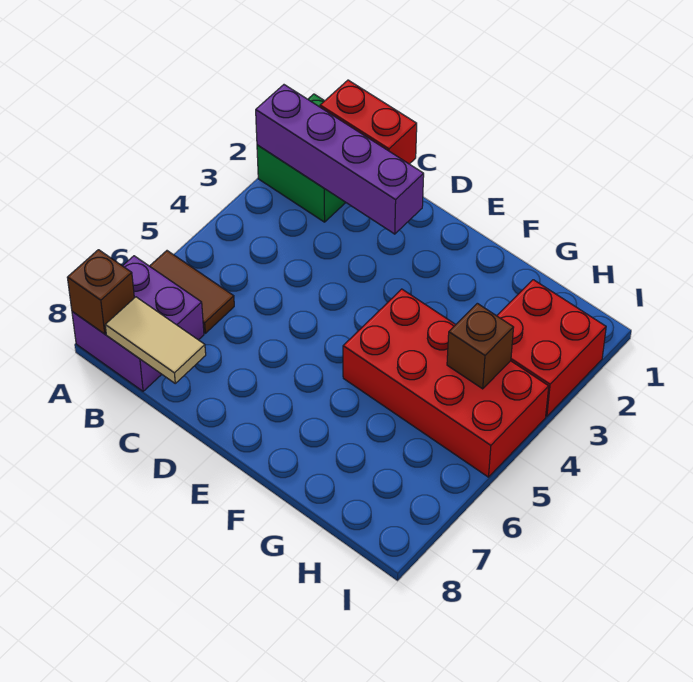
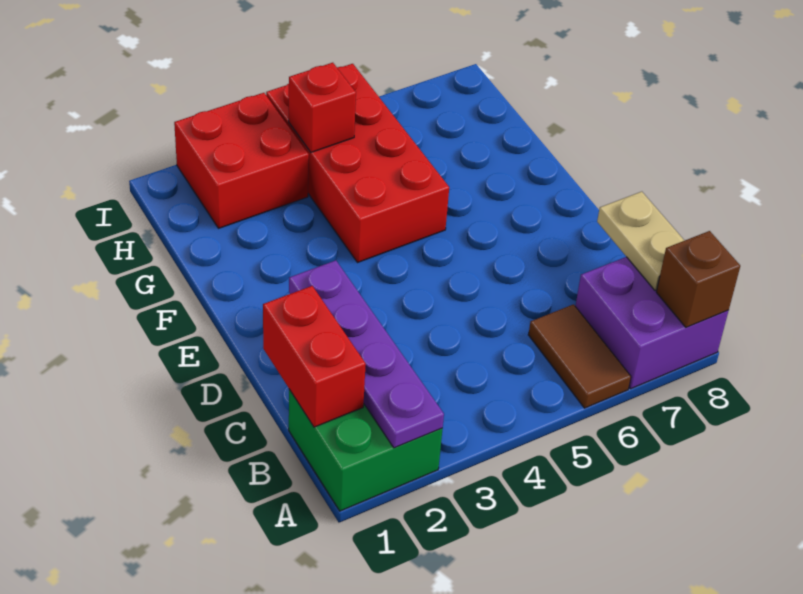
purple 1x4 brick [256,85,424,234] -> purple 1x4 plate [289,260,444,448]
tan 1x2 tile [105,297,206,383] -> tan 1x2 plate [597,192,685,290]
brown 1x1 brick [447,303,514,389] -> red 1x1 brick [289,63,356,152]

